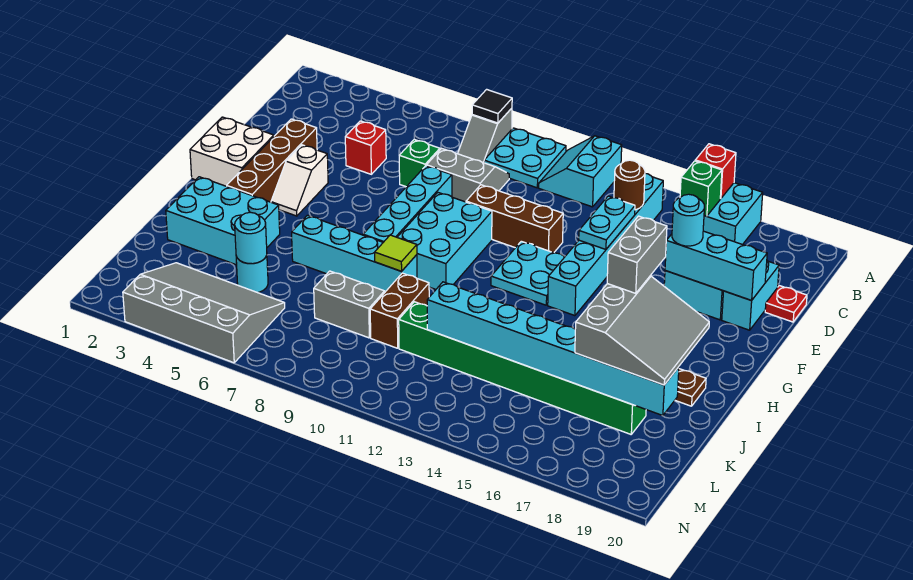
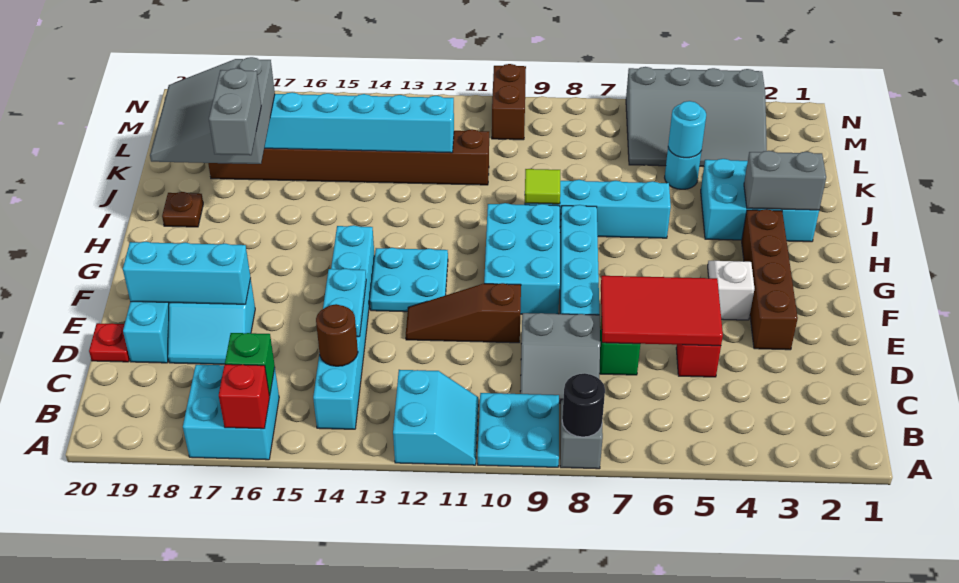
black 1x1 tile [472,89,512,123] -> black 1x1 round brick [562,373,605,437]
none -> red 2x3 tile [601,276,723,346]
brown 1x3 brick [466,185,563,253] -> brown 1x3 slope [406,283,521,343]
cyan 1x1 round brick [672,194,704,246] -> none
white 2x2 brick [190,117,274,186] -> none
brown 1x2 brick [370,273,429,348] -> brown 1x2 brick moved to [492,64,526,140]
grey 1x2 brick [314,271,385,338] -> grey 1x2 brick moved to [744,151,826,210]
green 1x8 brick [399,302,646,434] -> brown 1x8 brick [208,129,489,185]

